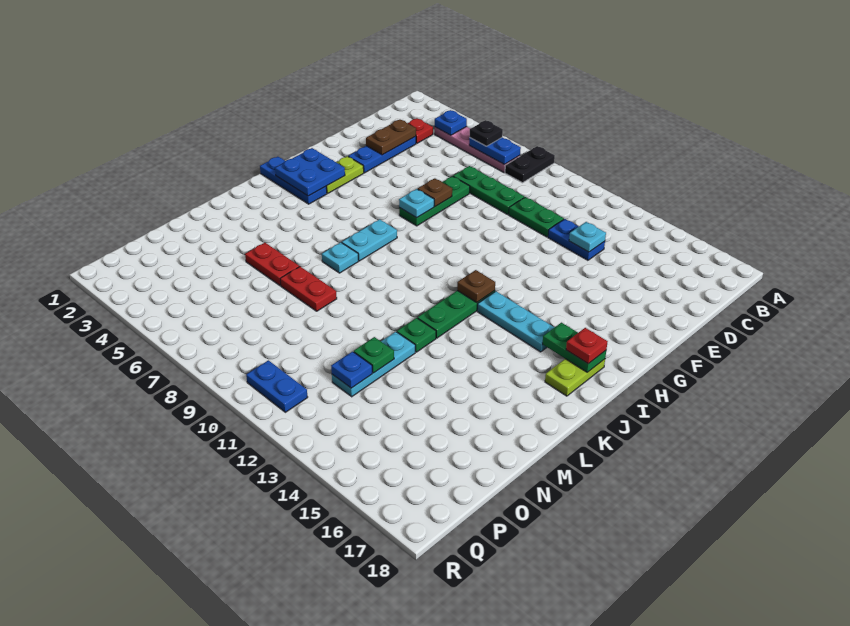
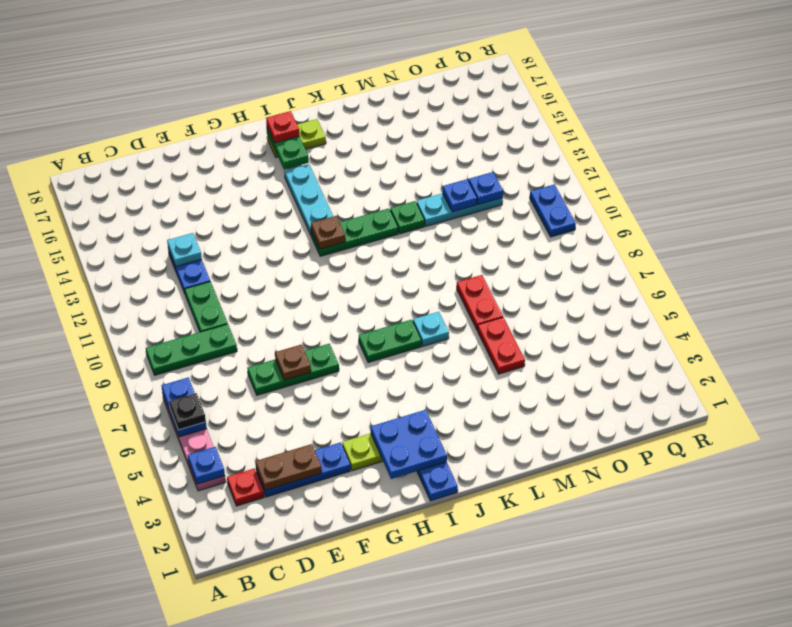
black 1x2 plate [505,146,555,183] -> none
green 1x3 plate [453,166,524,214] -> green 1x3 plate turned to [146,324,237,375]
cyan 1x1 plate [399,189,434,218] -> none
cyan 1x2 plate [342,219,397,261] -> green 1x2 plate [359,320,422,363]
green 1x1 plate [354,337,394,373] -> blue 1x1 plate [443,179,477,212]

